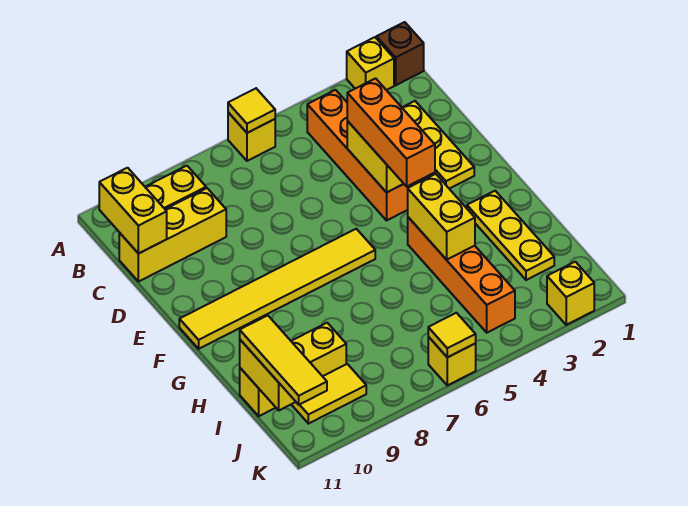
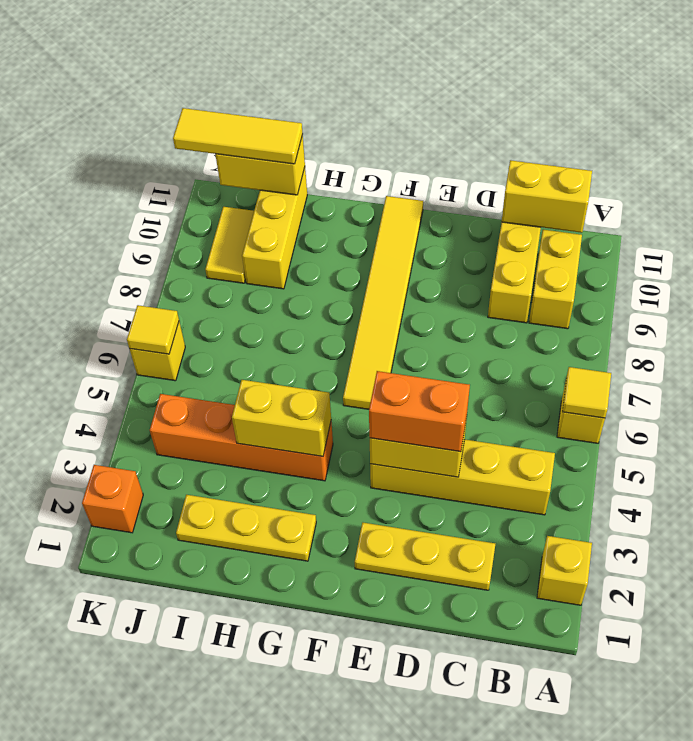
brown 1x1 brick [376,22,424,85] -> none
orange 1x4 brick [307,90,415,220] -> yellow 1x4 brick [370,440,555,515]
orange 1x3 brick [347,78,435,186] -> orange 1x2 brick [369,371,470,452]
yellow 1x1 brick [547,262,594,325] -> orange 1x1 brick [82,465,143,533]

